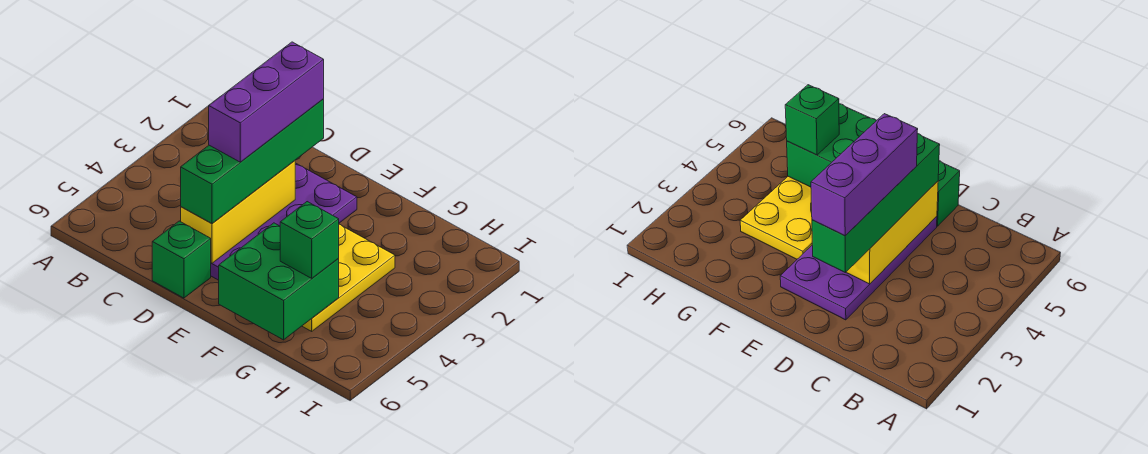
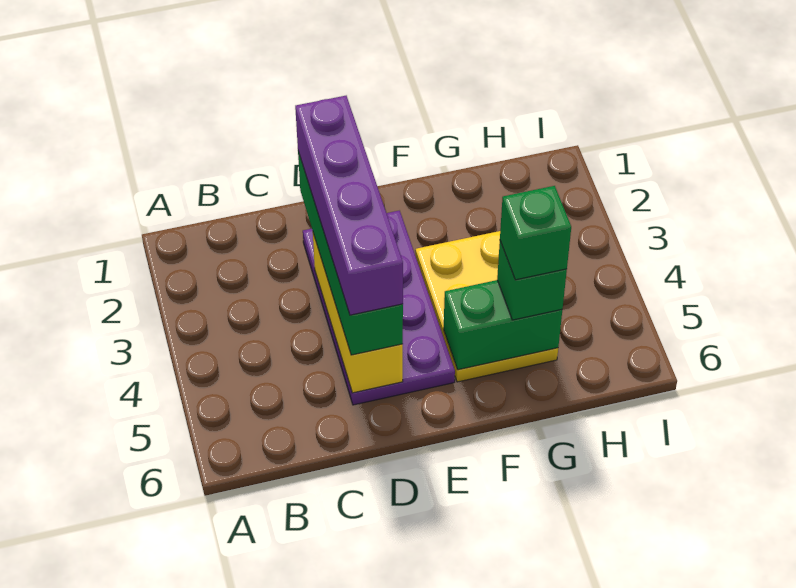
purple 1x3 brick [209,42,324,162] -> purple 1x4 brick [295,96,403,315]
green 1x1 brick [152,221,211,298] -> green 1x1 brick moved to [500,186,571,280]
green 2x2 brick [219,223,339,340] -> green 1x2 brick [444,280,562,370]

